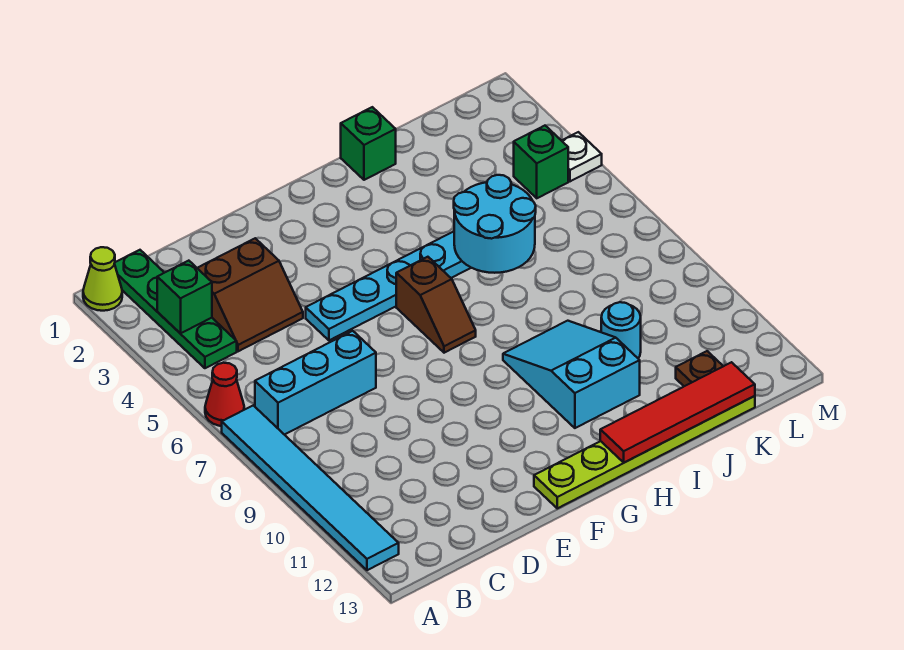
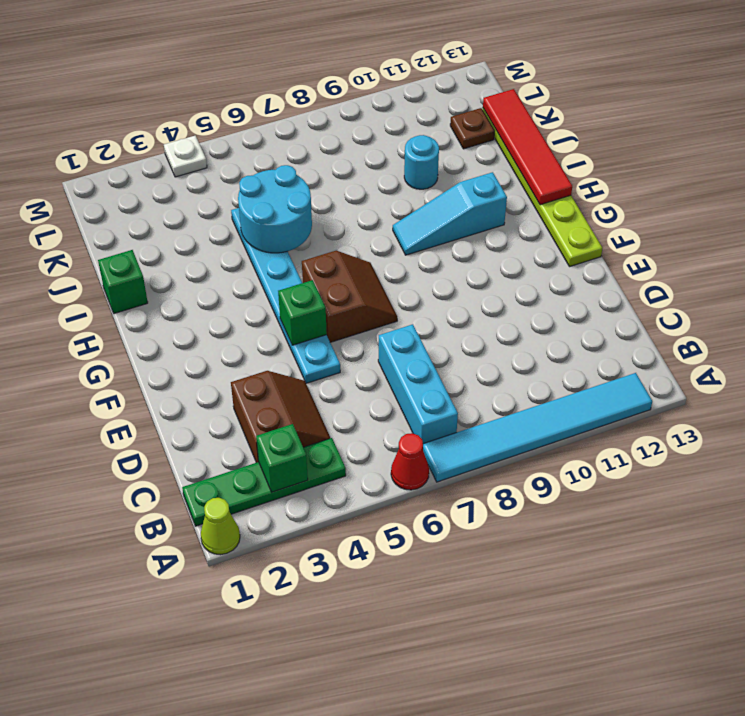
brown 1x2 slope [396,257,476,353] -> brown 2x2 slope [302,251,397,342]
cyan 2x3 slope [503,321,640,428] -> cyan 1x3 slope [393,172,507,255]
green 1x1 brick [514,126,568,198] -> green 1x1 brick moved to [278,280,327,345]

